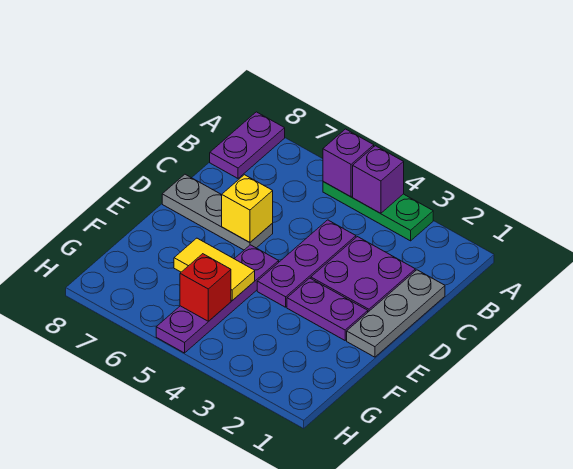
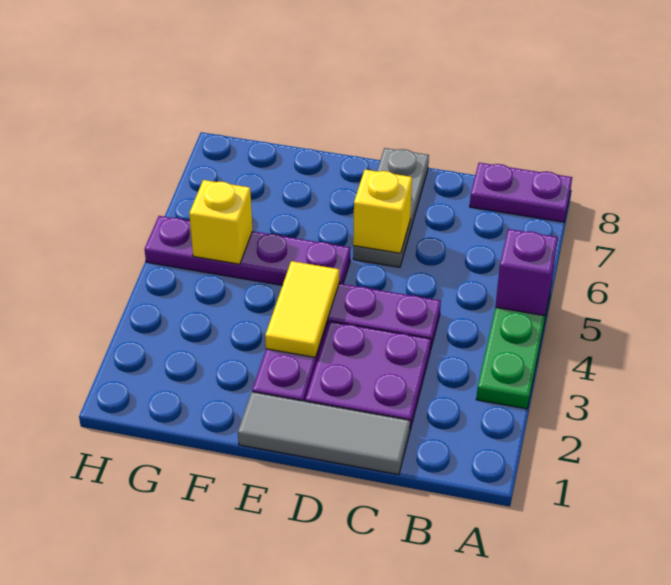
purple 1x1 brick [353,146,404,213] -> none
grey 1x3 plate [347,270,445,357] -> grey 1x3 tile [238,392,410,475]
yellow 1x2 tile [174,238,255,300] -> yellow 1x2 tile moved to [265,261,339,358]
red 1x1 brick [180,254,231,321] -> yellow 1x1 brick [189,180,253,264]

